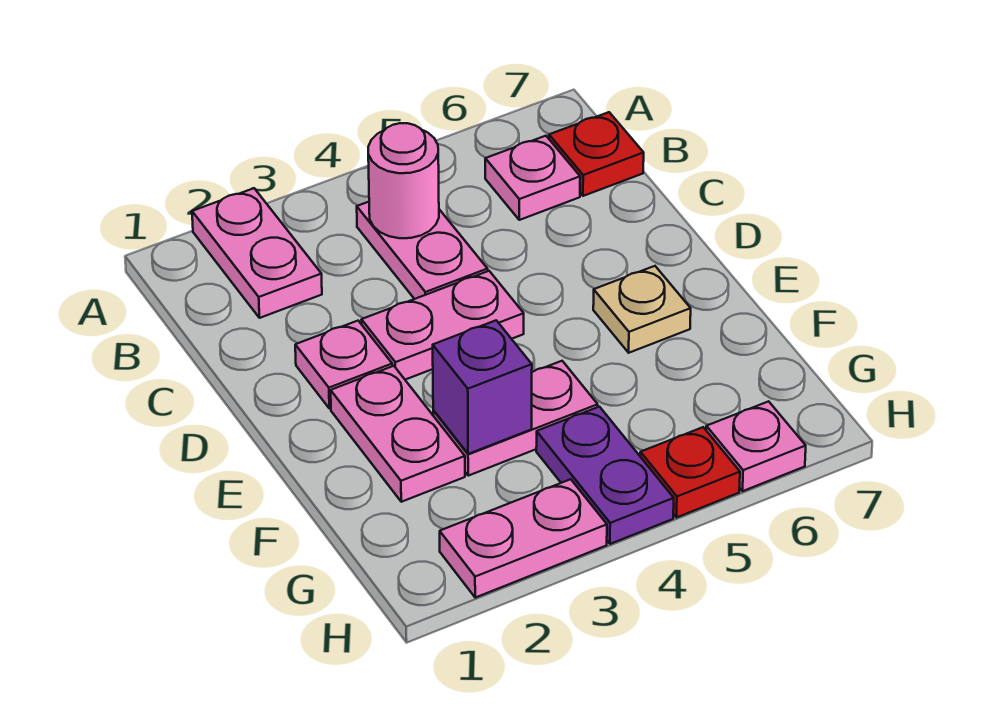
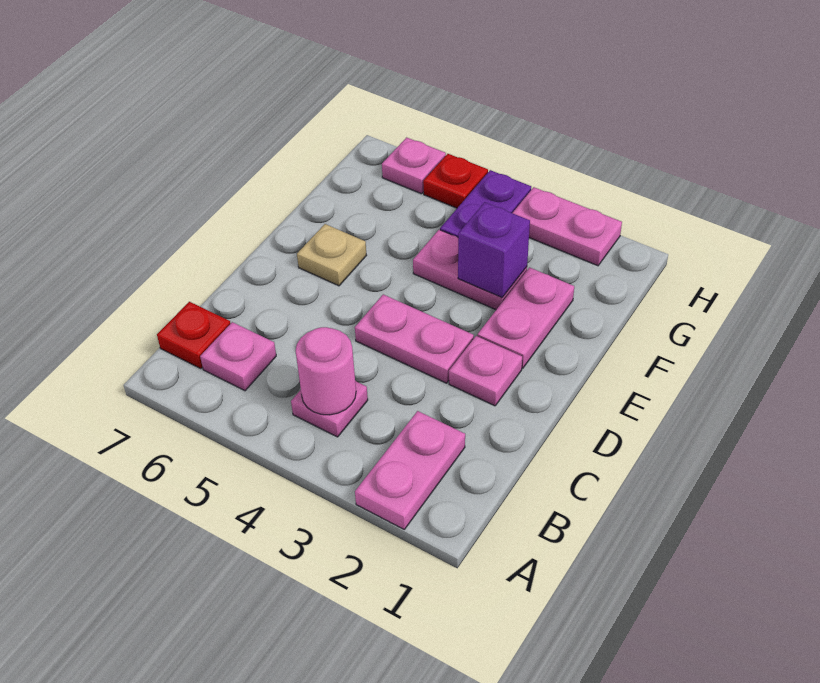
pink 1x2 plate [357,202,488,299] -> pink 1x1 plate [291,381,368,437]

